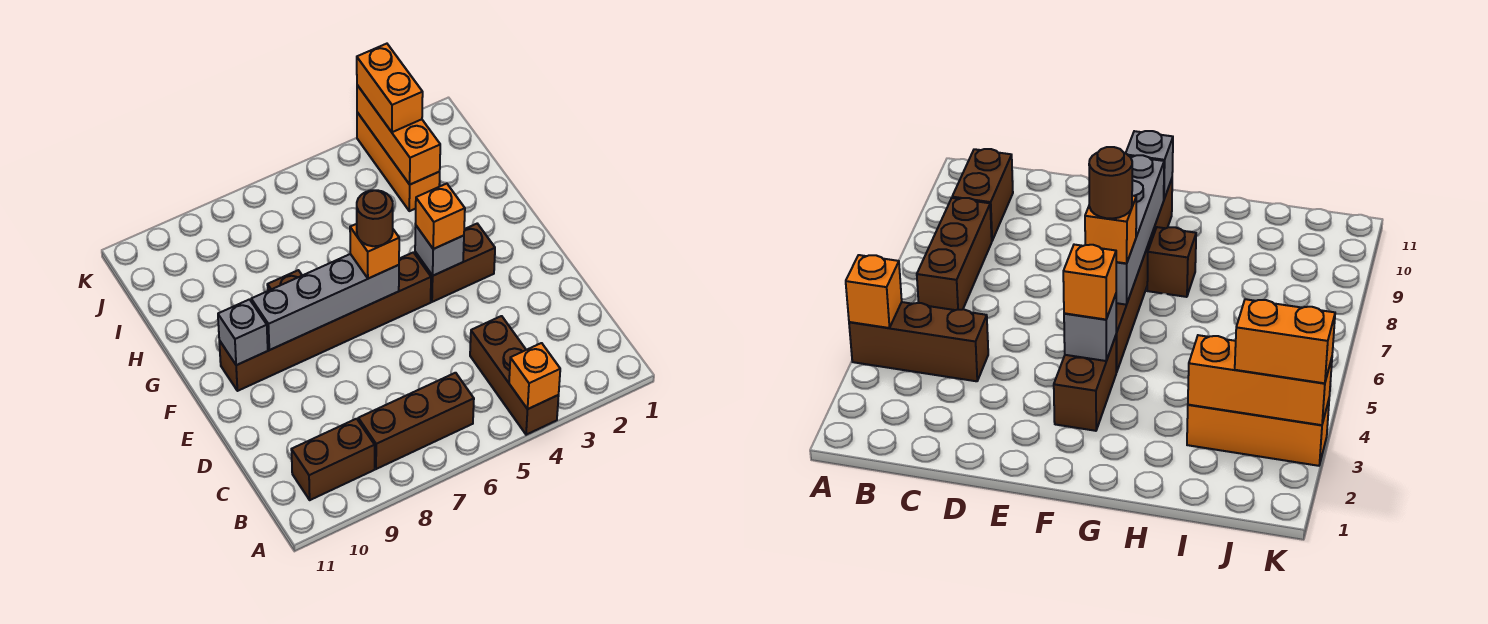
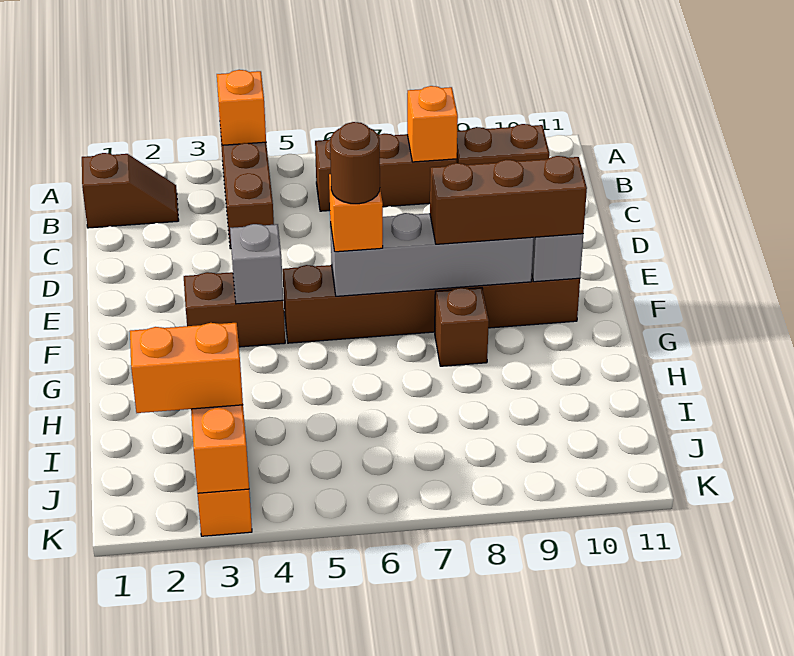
none -> brown 1x2 slope [82,153,179,228]
orange 1x1 brick [415,184,465,249] -> orange 1x1 brick moved to [407,86,458,162]
none -> brown 1x3 brick [430,156,587,244]
orange 1x2 brick [357,44,423,132] -> orange 1x2 brick turned to [130,323,243,413]

